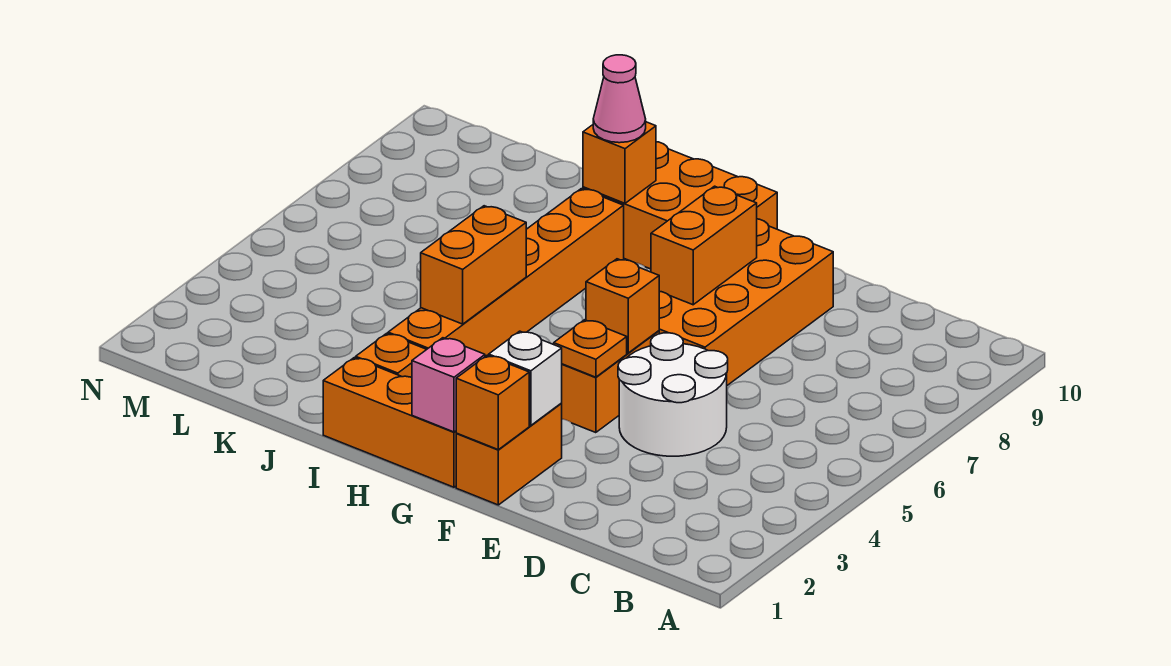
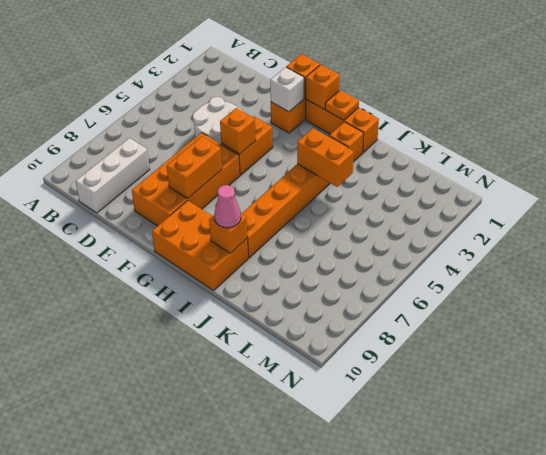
none -> white 1x3 brick [76,138,150,213]
orange 1x1 plate [554,320,627,377] -> orange 1x1 plate moved to [325,90,359,120]
pink 1x1 brick [412,338,485,432] -> orange 1x1 brick [306,65,340,109]
orange 1x2 brick [421,206,526,324] -> orange 1x2 brick turned to [297,128,354,187]

